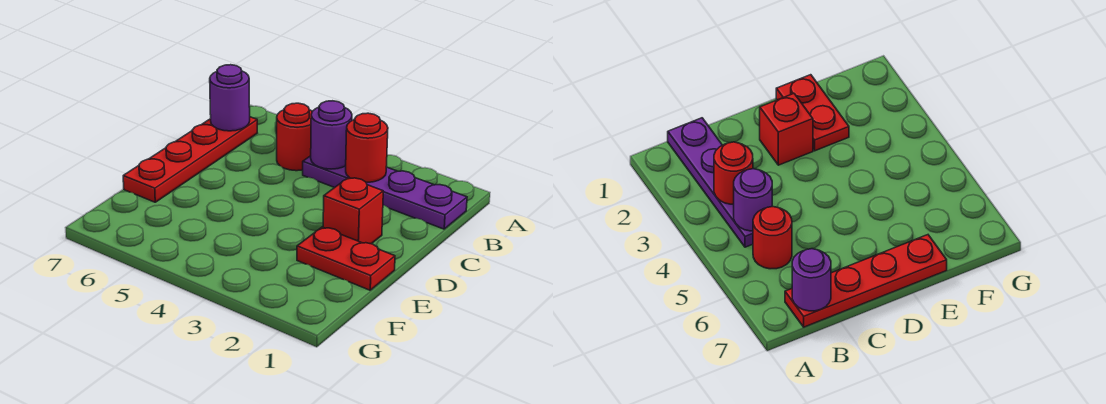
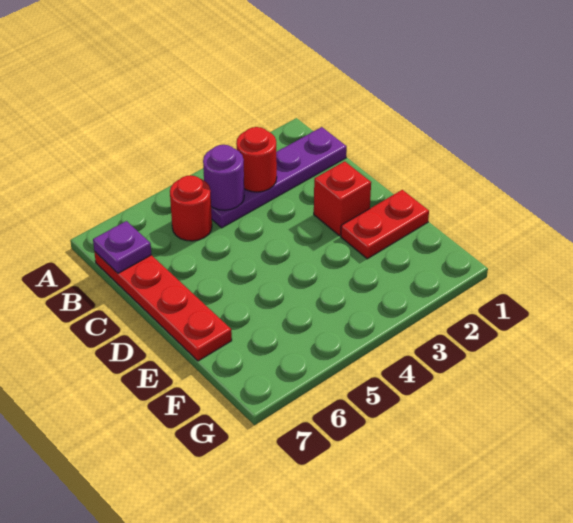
purple 1x1 round brick [210,65,250,131] -> purple 1x1 plate [93,221,152,273]

